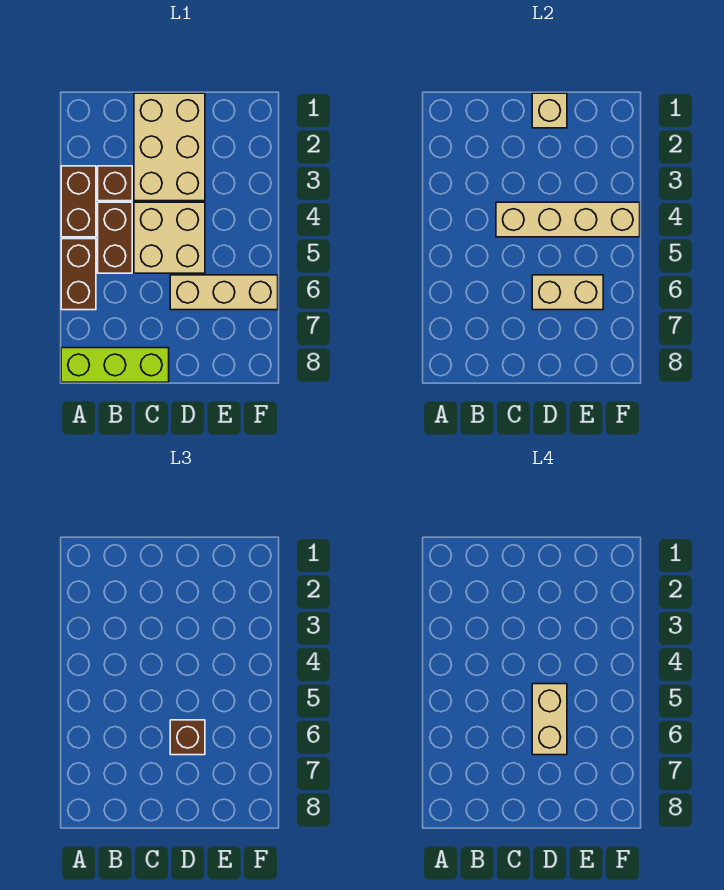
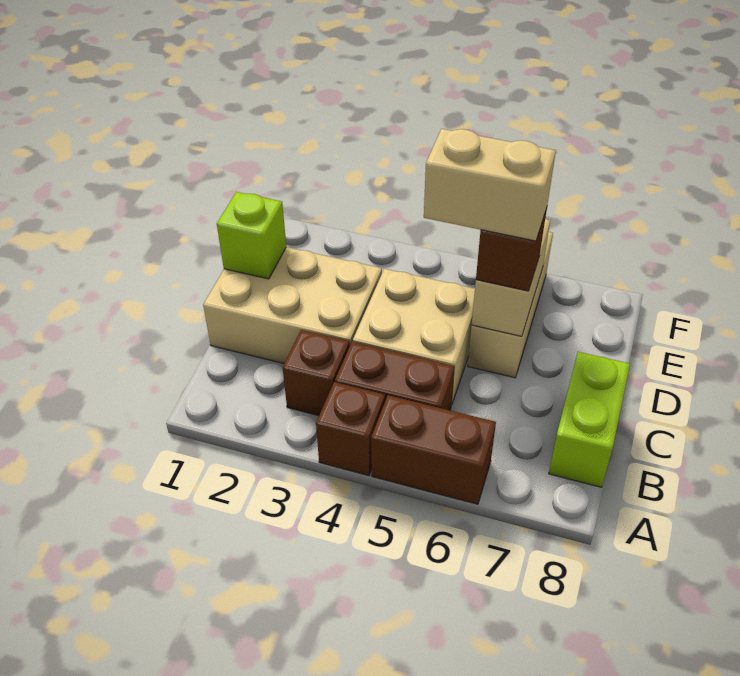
brown 1x2 brick [61,166,96,237] -> brown 1x1 brick [316,382,385,476]
lime 1x3 brick [61,348,169,382] -> lime 1x2 brick [549,352,630,487]
tan 1x4 brick [496,202,640,237] -> none
tan 1x1 brick [532,93,567,128] -> lime 1x1 brick [217,192,286,279]

